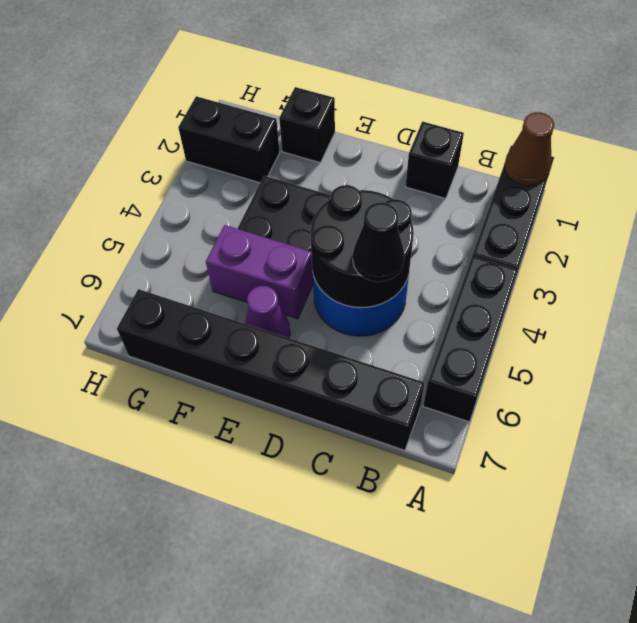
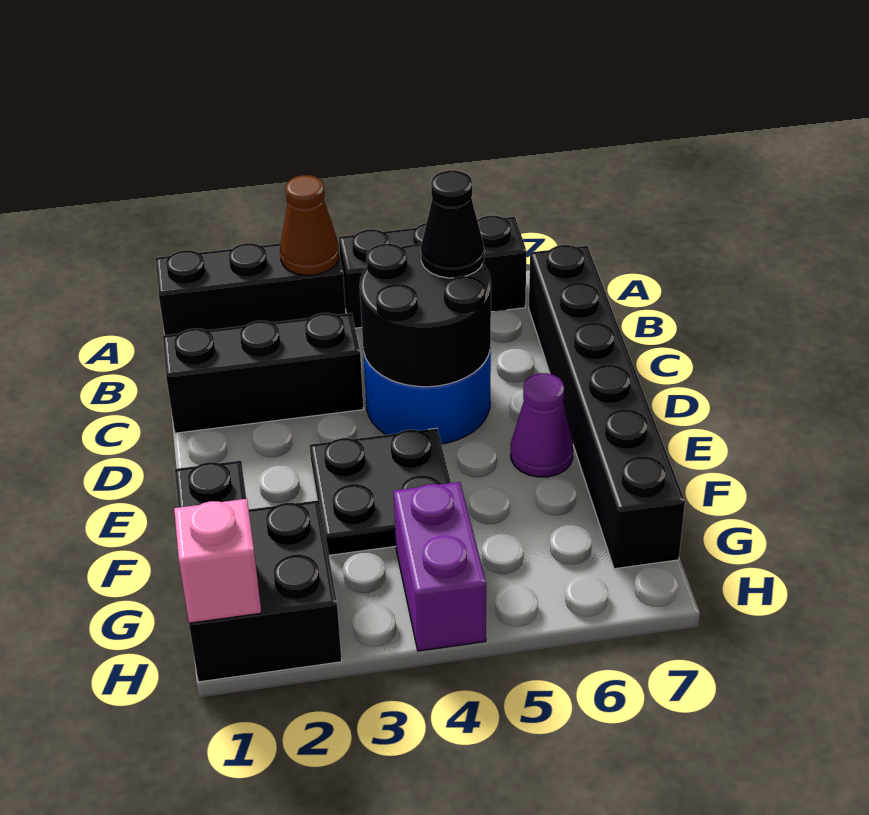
brown 1x1 cone [505,112,554,186] -> brown 1x1 cone moved to [280,175,339,275]
black 1x1 brick [406,122,464,199] -> black 1x3 brick [162,313,363,433]
purple 1x2 brick [206,225,313,319] -> purple 1x2 brick moved to [394,482,486,651]
black 1x2 brick [178,96,280,183] -> black 2x2 brick [189,500,342,682]
none -> pink 1x1 brick [174,499,261,623]

